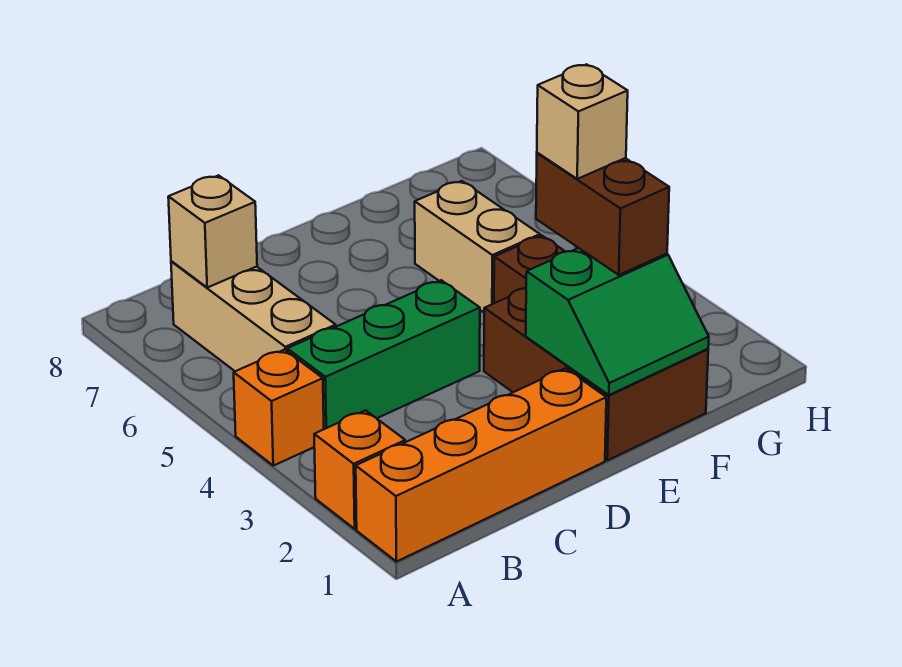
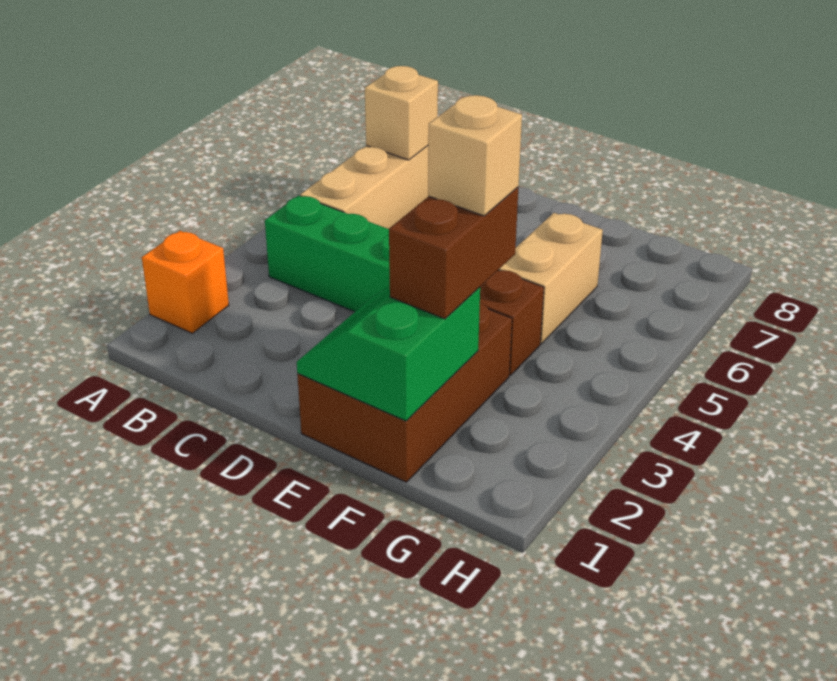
orange 1x4 brick [356,368,606,562] -> none
orange 1x1 brick [234,350,324,466] -> none
green 2x2 slope [526,248,709,395] -> green 2x2 slope turned to [297,287,480,421]

